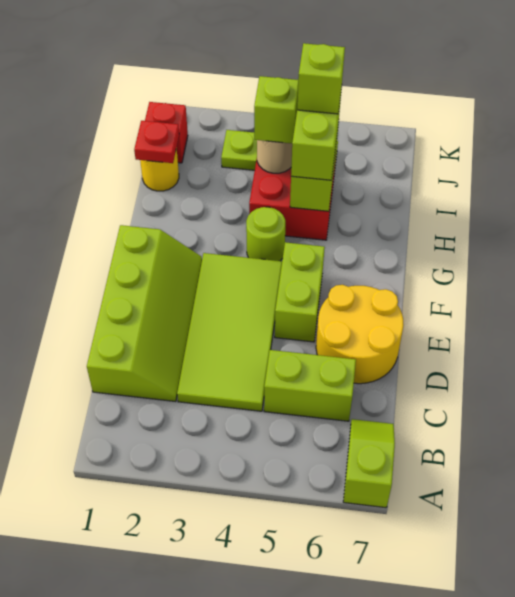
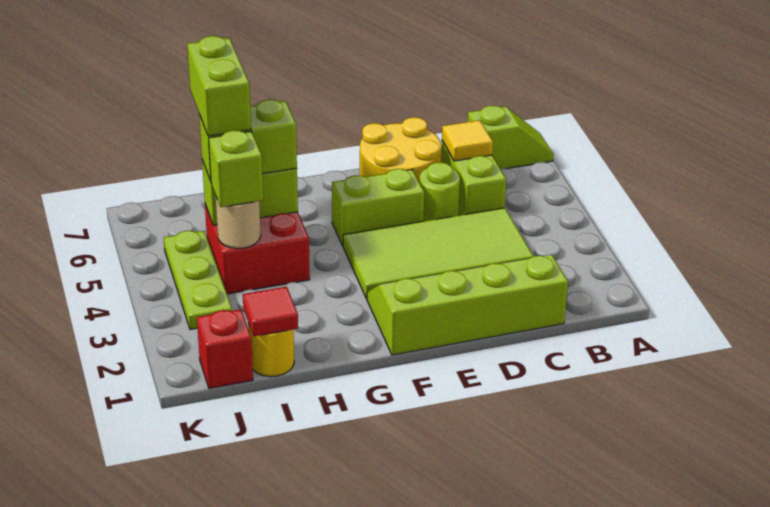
lime 1x2 slope [343,419,395,508] -> lime 1x2 slope turned to [468,106,554,169]
none -> yellow 1x1 tile [442,120,493,161]
lime 1x1 round brick [246,207,285,261] -> lime 1x1 round brick moved to [419,162,460,221]
red 1x1 plate [134,121,179,163] -> red 1x1 tile [243,287,298,336]
lime 1x1 brick [297,43,345,114] -> lime 1x2 brick [187,36,251,136]

